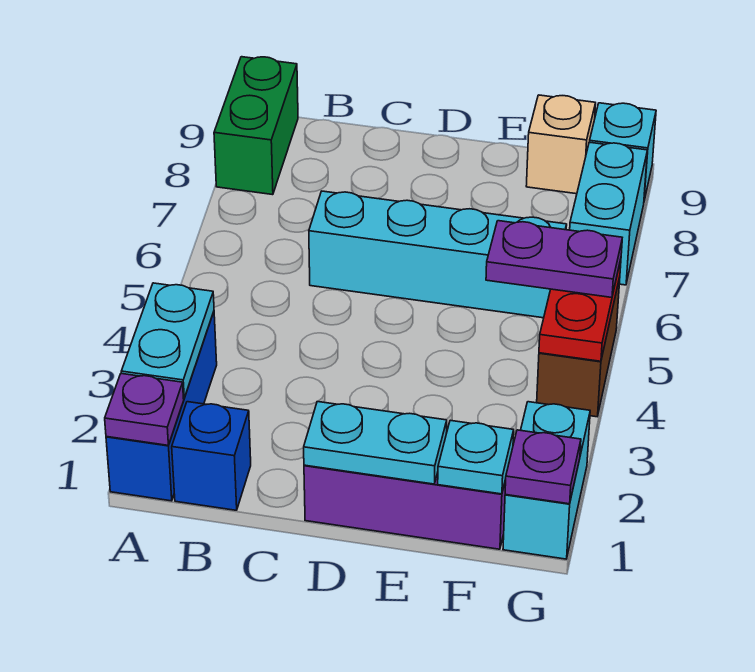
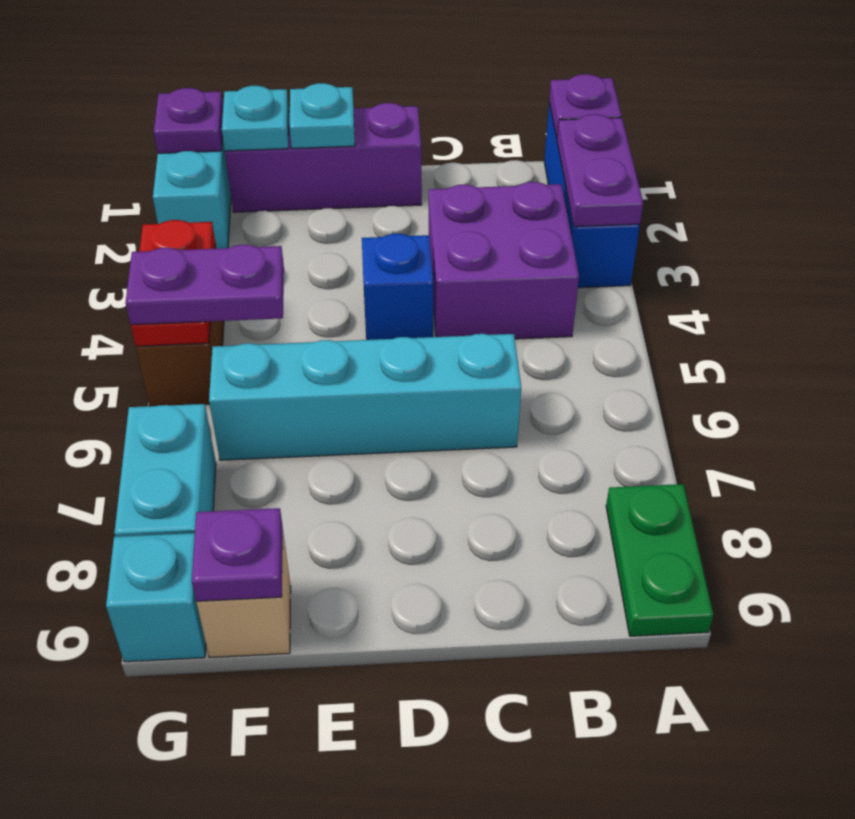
cyan 1x2 plate [121,283,214,398] -> purple 1x2 plate [557,114,643,227]
green 1x2 brick [214,57,298,195] -> green 1x2 plate [606,484,713,636]
blue 1x1 brick [172,402,251,510] -> blue 1x1 brick moved to [362,234,433,340]
none -> purple 2x2 brick [429,182,579,339]
cyan 1x2 plate [304,402,447,484] -> cyan 1x1 plate [290,83,355,148]
none -> purple 1x1 plate [192,508,283,601]

